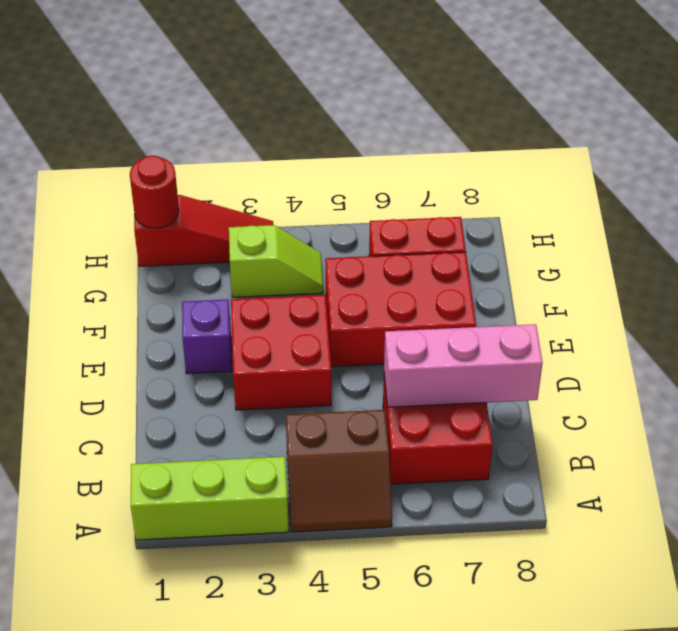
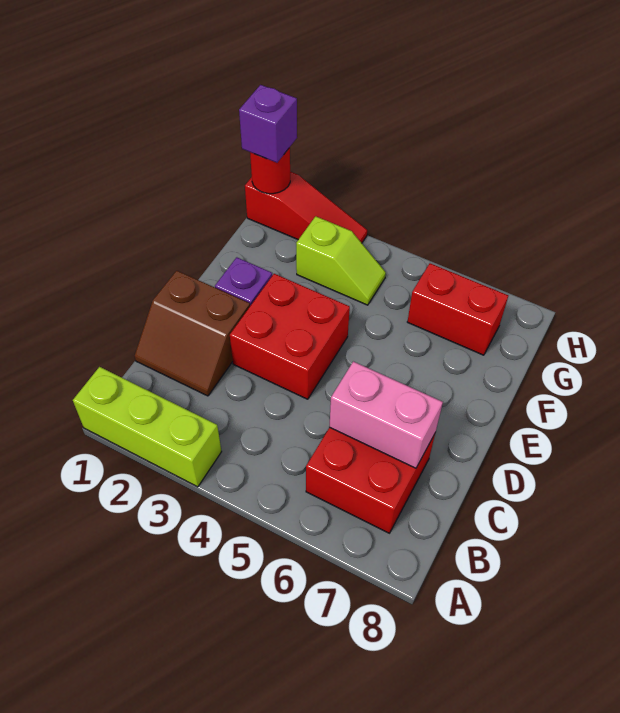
brown 2x2 slope [286,410,392,532] -> brown 2x2 slope moved to [135,271,250,396]
pink 1x3 brick [384,324,543,407] -> pink 1x2 brick [329,361,443,468]
red 2x3 brick [325,252,476,367] -> none
none -> purple 1x1 brick [239,85,297,163]

